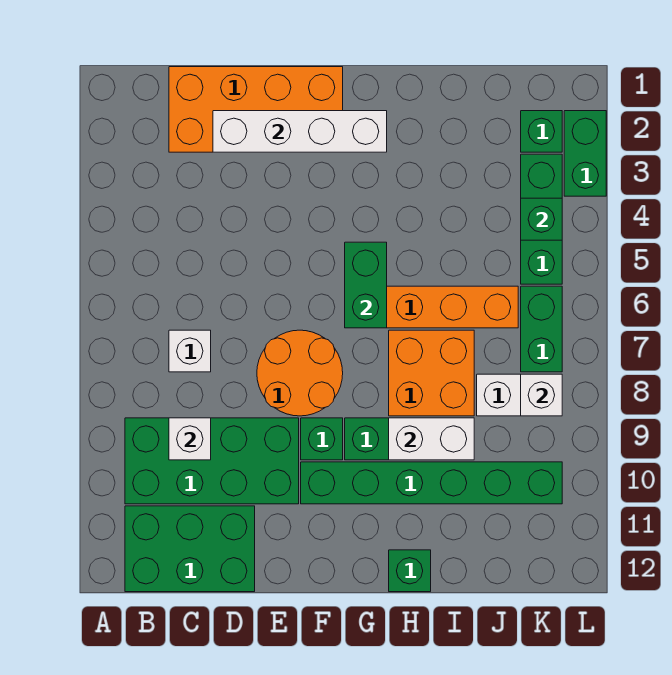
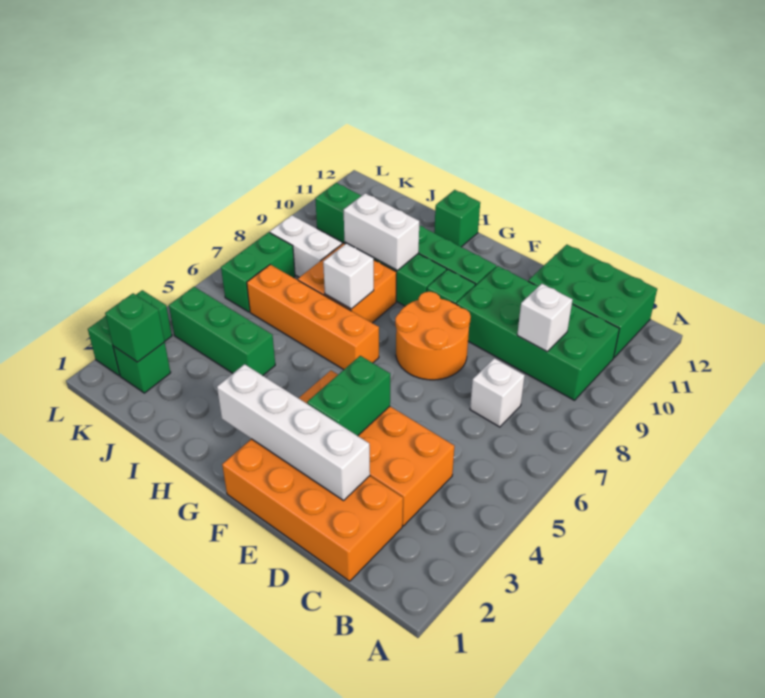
none -> orange 2x4 brick [299,370,454,526]
green 1x2 brick [345,242,387,328] -> green 1x2 brick moved to [307,356,390,436]
green 1x3 brick [521,154,562,284] -> green 1x3 brick turned to [169,287,275,375]
green 1x1 brick [521,198,562,240] -> green 1x1 brick moved to [105,293,165,362]
white 1x1 brick [521,374,562,416] -> white 1x1 brick moved to [323,243,374,309]

